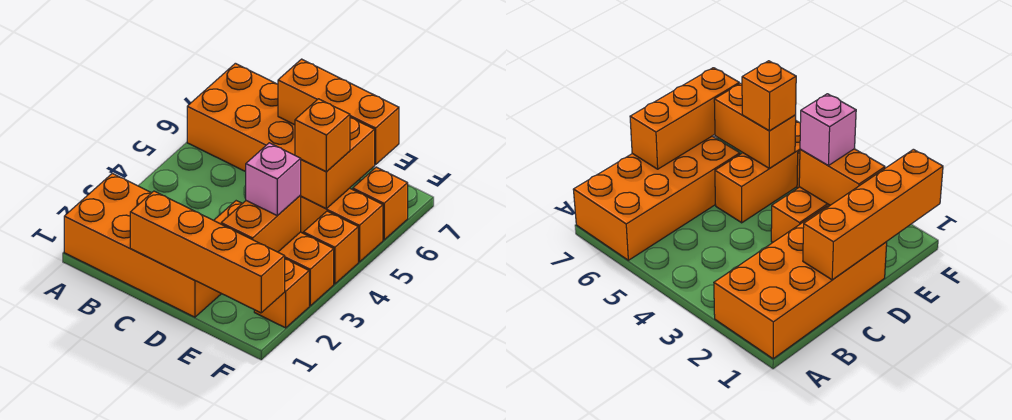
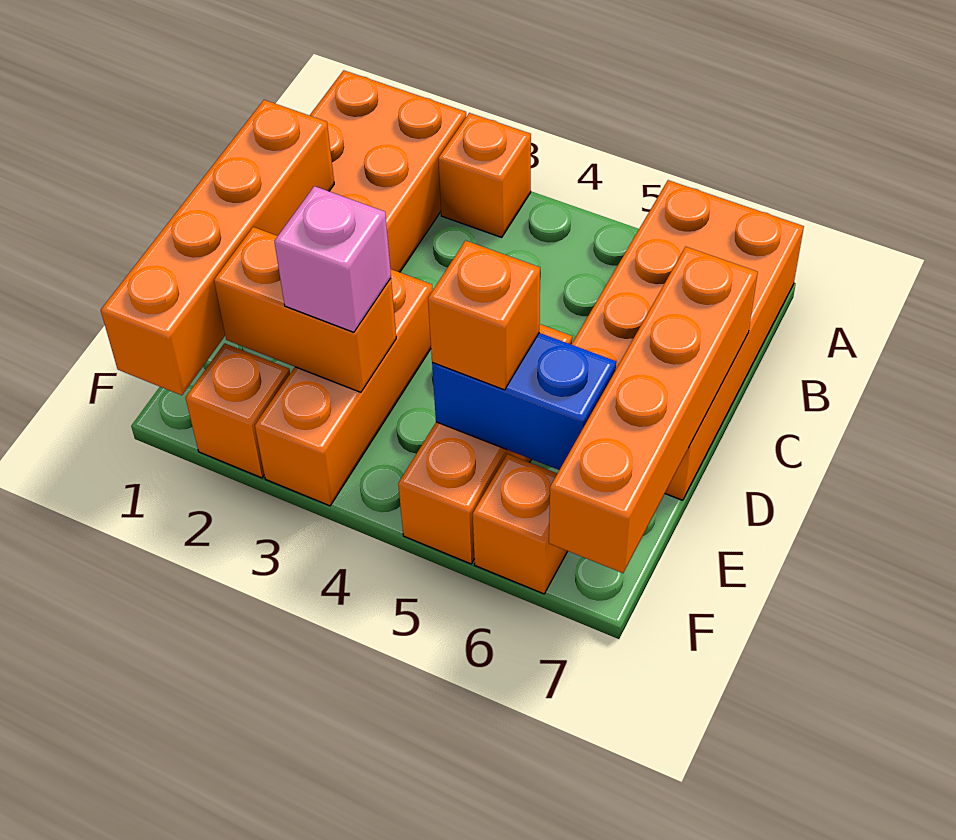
orange 1x3 brick [278,59,399,165] -> orange 1x4 brick [549,247,758,573]
orange 1x2 brick [301,118,375,209] -> blue 1x2 brick [432,333,616,470]
orange 1x1 brick [303,211,358,284] -> orange 1x1 brick moved to [438,113,531,237]

